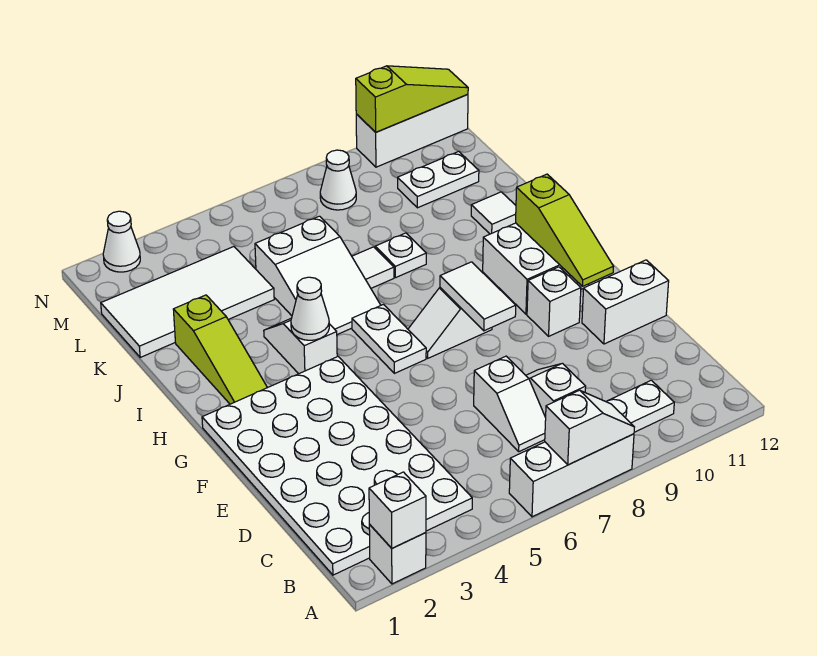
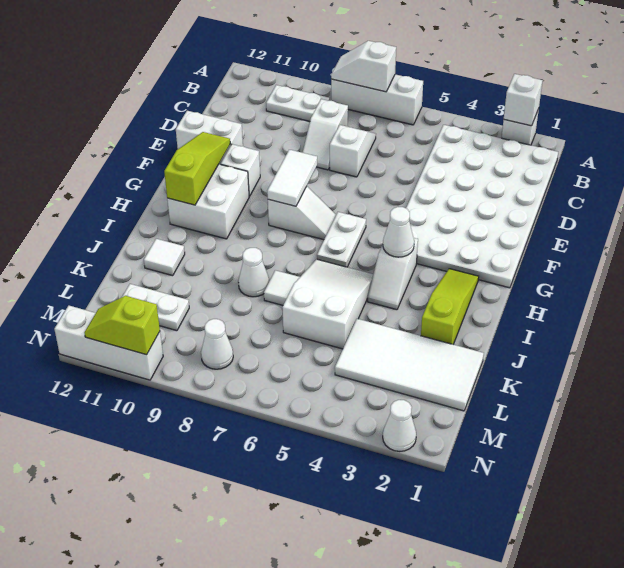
white 1x1 plate [375,233,426,278] -> white 1x1 cone [238,248,269,297]
lime 1x3 slope [356,66,468,132] -> lime 1x2 slope [84,296,160,355]

